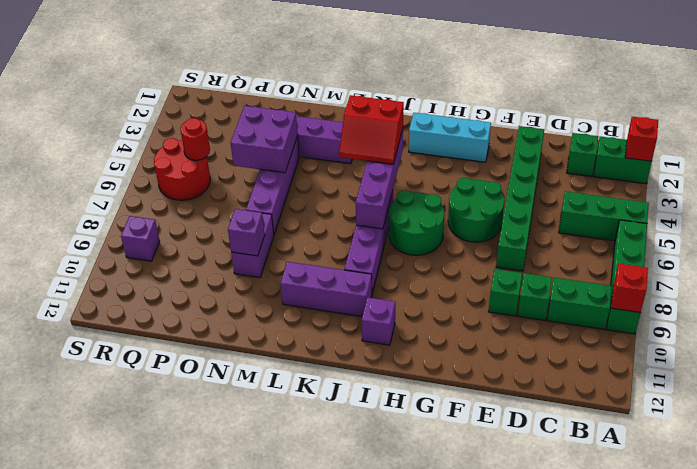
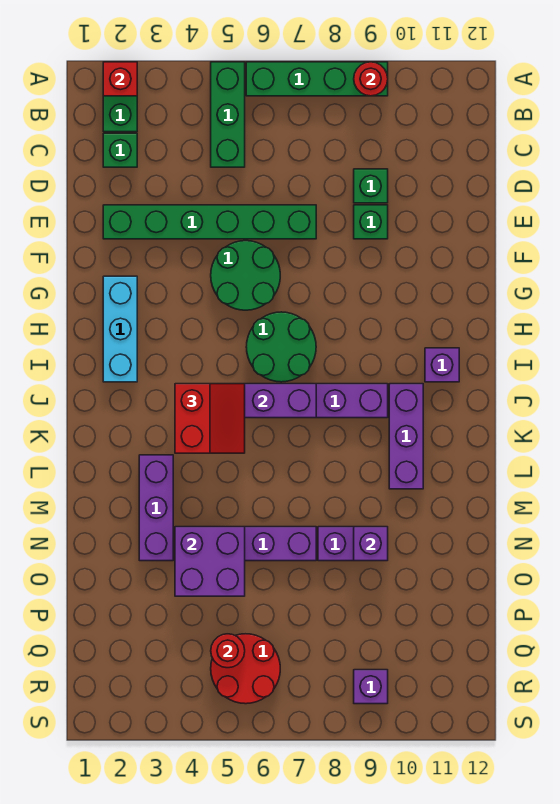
red 1x1 brick [612,264,648,313] -> red 1x1 round brick [354,62,388,96]
green 1x2 brick [547,278,612,330] -> none

